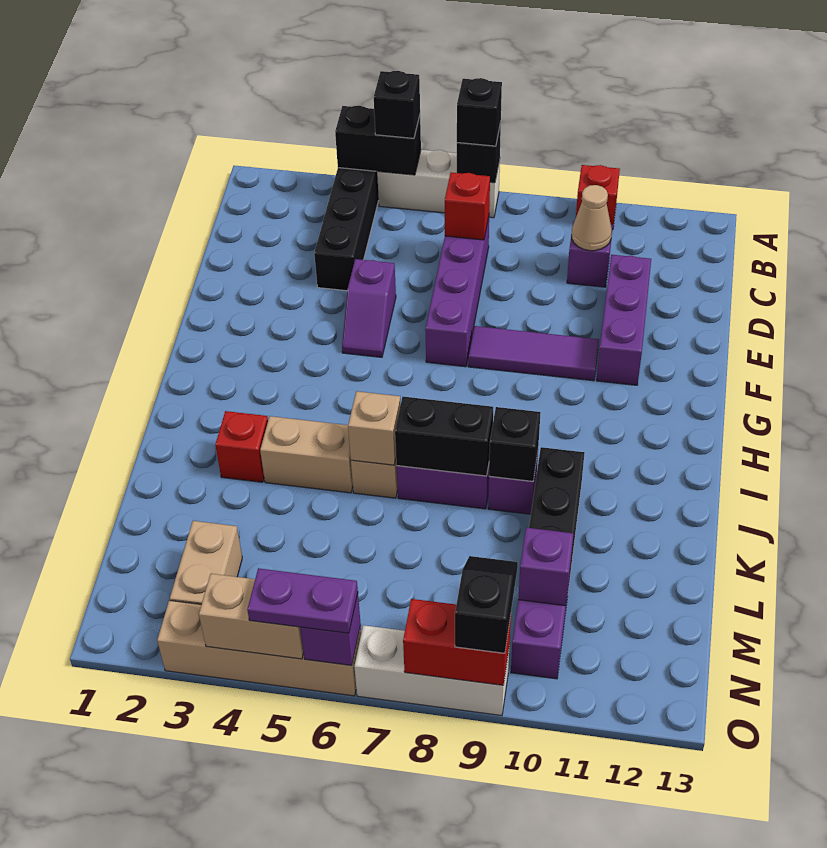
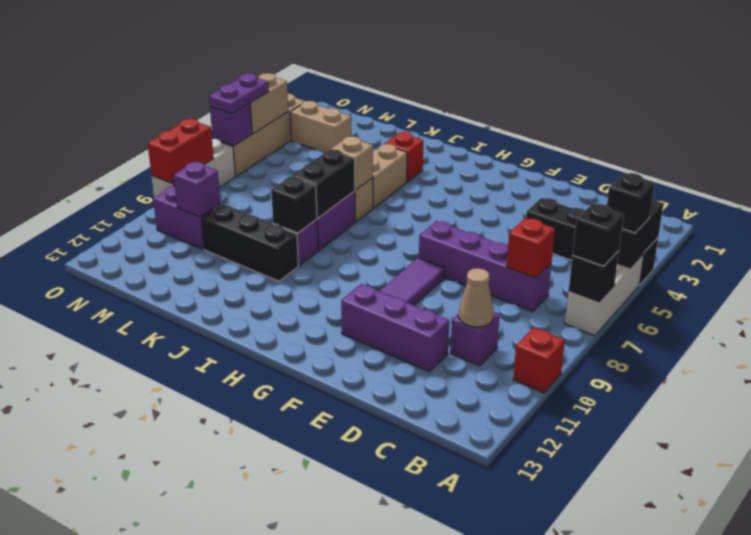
purple 1x2 slope [342,259,396,357] -> none
black 1x2 slope [455,556,518,653] -> none

